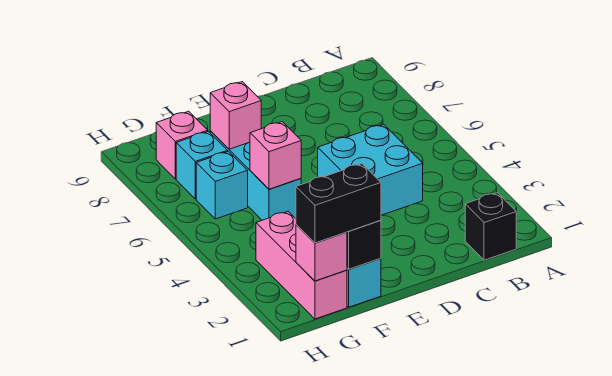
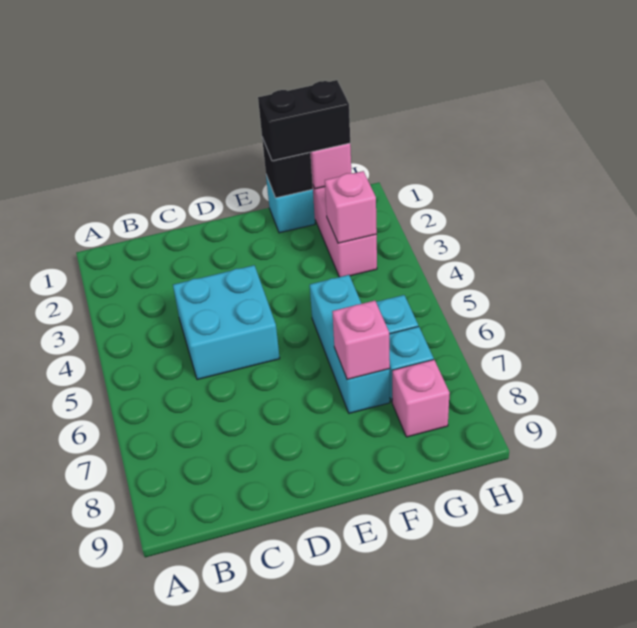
black 1x1 brick [465,193,516,260] -> none
pink 1x1 brick [250,122,301,189] -> pink 1x1 brick moved to [325,171,377,243]

